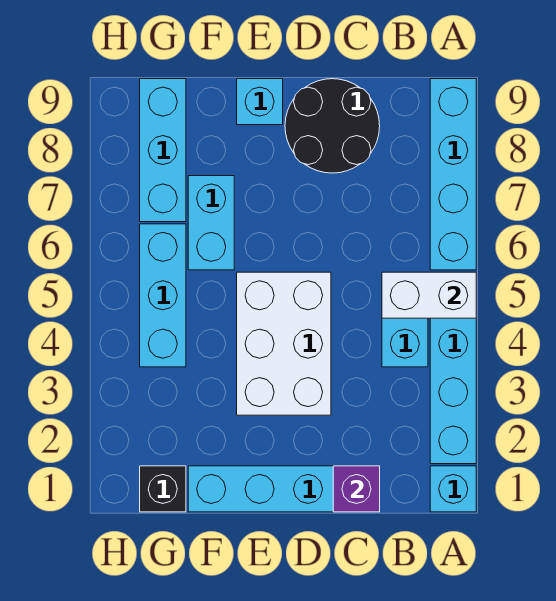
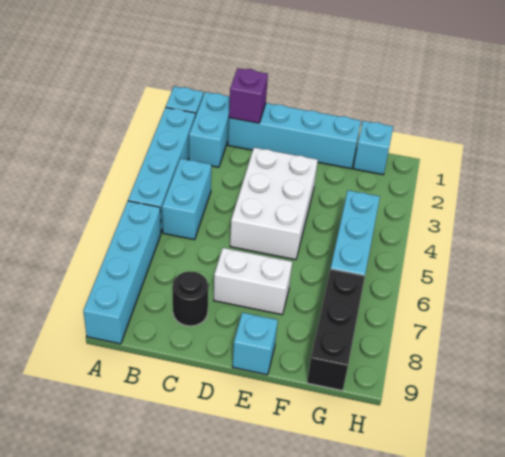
white 1x2 brick [382,272,476,318] -> white 1x2 brick moved to [214,248,292,315]
black 2x2 round brick [285,79,380,173] -> black 1x1 round brick [172,271,208,326]
cyan 1x2 brick [188,176,234,270] -> cyan 1x2 brick moved to [189,92,230,167]
black 1x1 brick [140,466,186,512] -> cyan 1x1 brick [354,121,393,175]
cyan 1x3 brick [140,79,186,222] -> black 1x3 brick [307,269,365,391]

